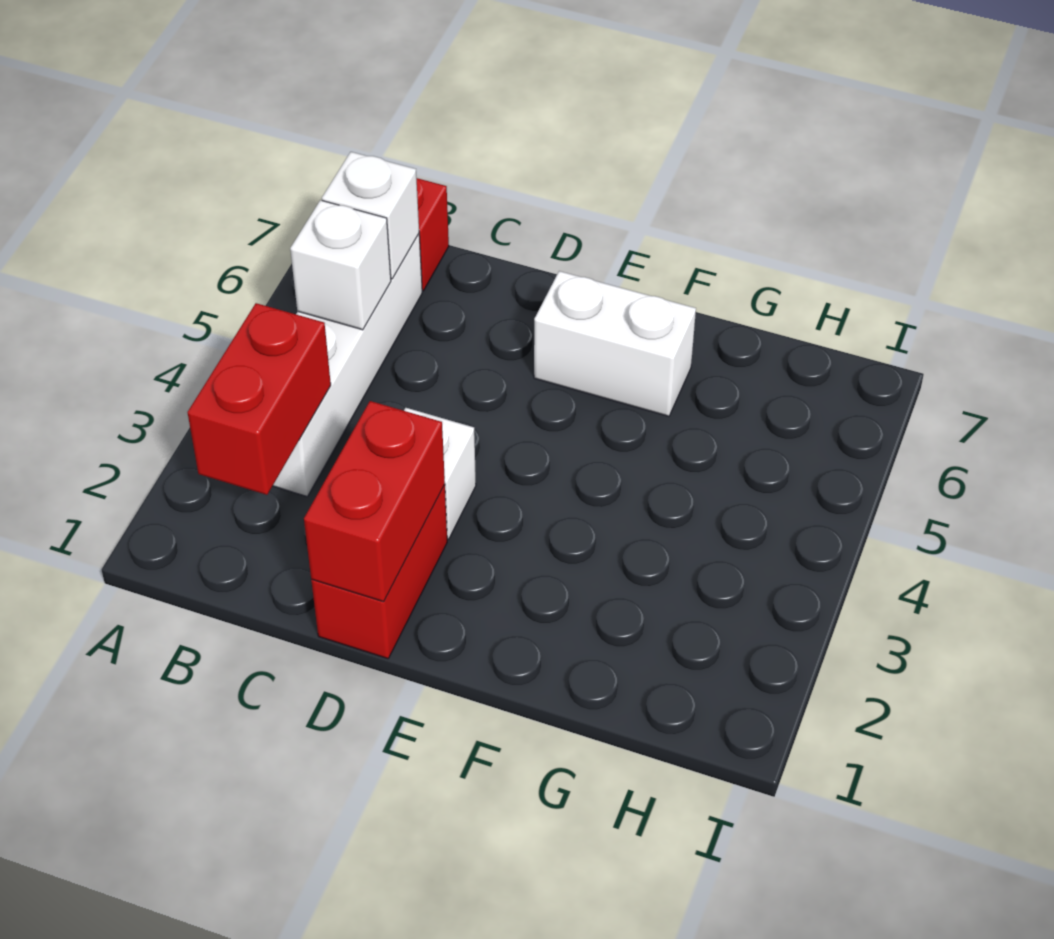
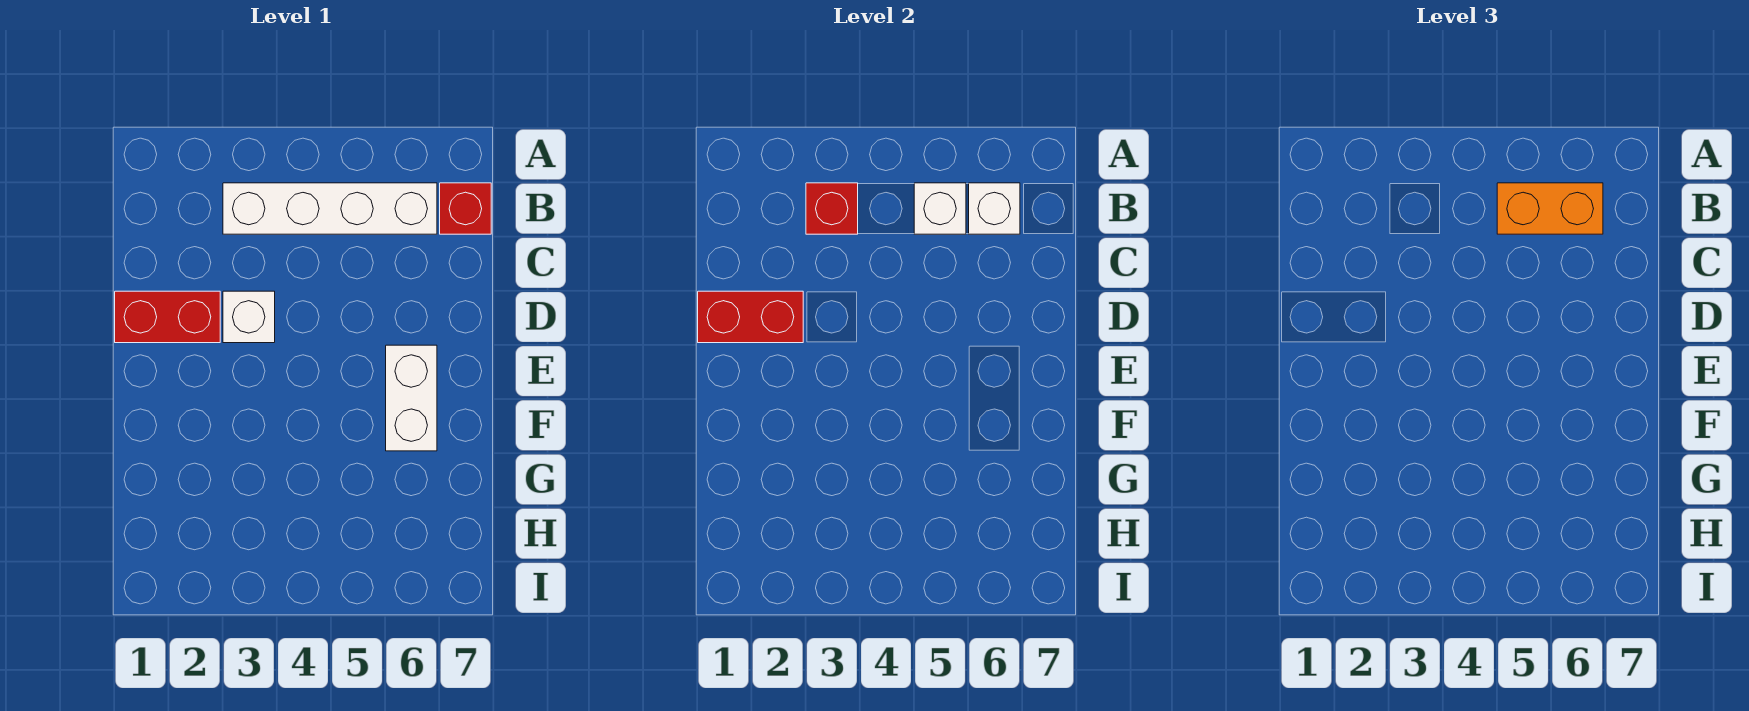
red 1x2 brick [187,303,331,495] -> red 1x1 brick [806,183,858,234]
none -> orange 1x2 brick [1497,183,1603,234]

